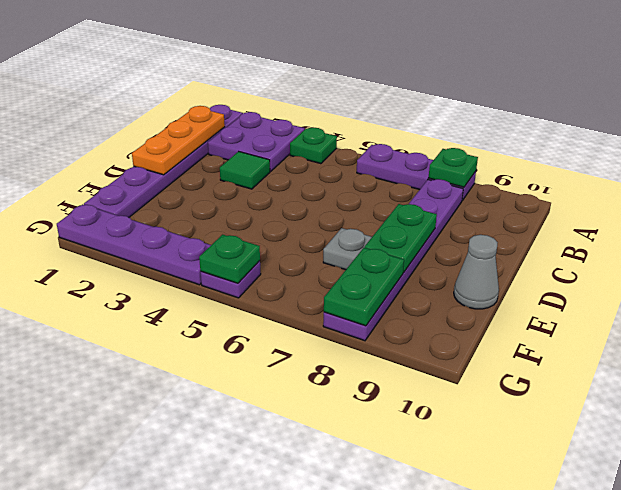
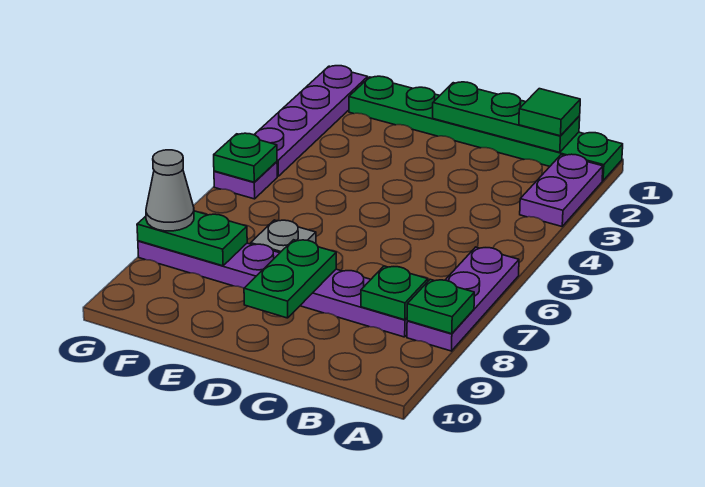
purple 1x6 plate [84,105,243,217] -> green 1x6 plate [349,76,623,181]
purple 2x2 plate [208,112,305,171] -> purple 1x2 plate [520,154,603,226]
green 1x1 plate [290,128,337,164] -> green 1x1 plate moved to [361,266,428,320]
orange 1x3 plate [132,106,225,175] -> green 1x3 plate [433,82,580,152]
green 1x1 tile [220,152,270,189] -> green 1x1 tile moved to [519,89,580,136]
green 1x2 plate [364,204,437,273] -> green 1x2 plate turned to [244,240,336,318]
grey 1x1 cone [454,235,499,309] -> grey 1x1 cone moved to [146,150,194,231]

